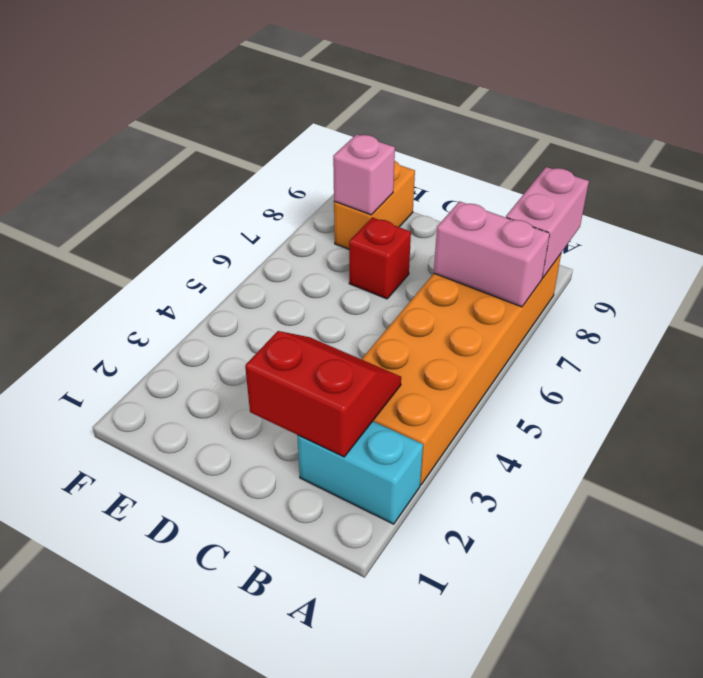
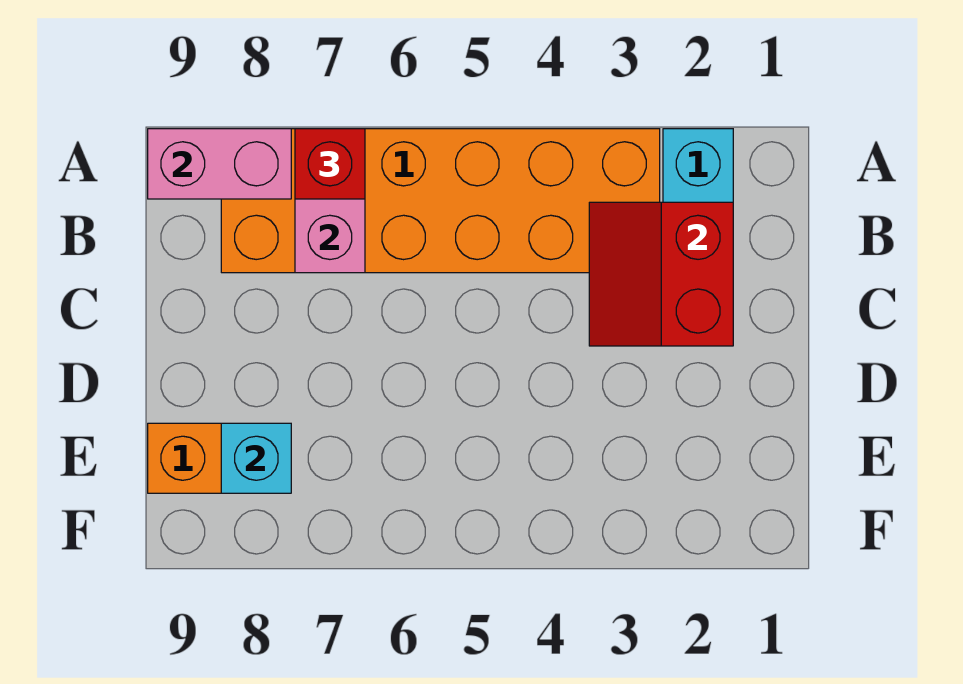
red 1x1 brick [349,217,411,299] -> red 1x1 brick moved to [295,129,365,199]
pink 1x1 brick [333,134,395,215] -> cyan 1x1 brick [221,423,291,493]

